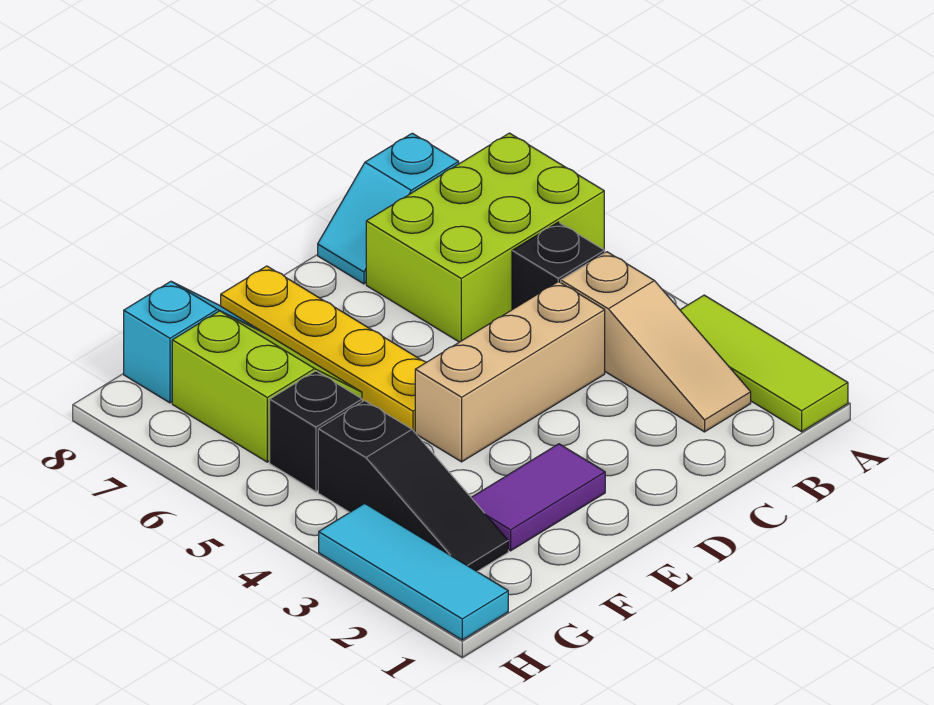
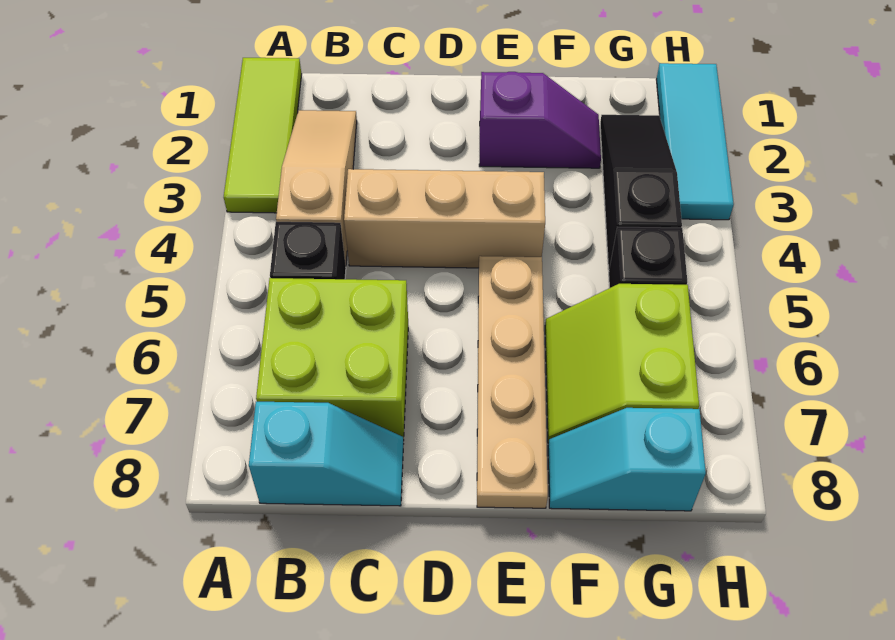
lime 2x3 brick [366,133,604,342] -> lime 2x2 brick [256,278,408,441]
purple 1x2 tile [471,444,605,551] -> purple 1x2 slope [479,72,601,168]
yellow 1x4 plate [221,266,426,432] -> tan 1x4 plate [477,256,548,508]

